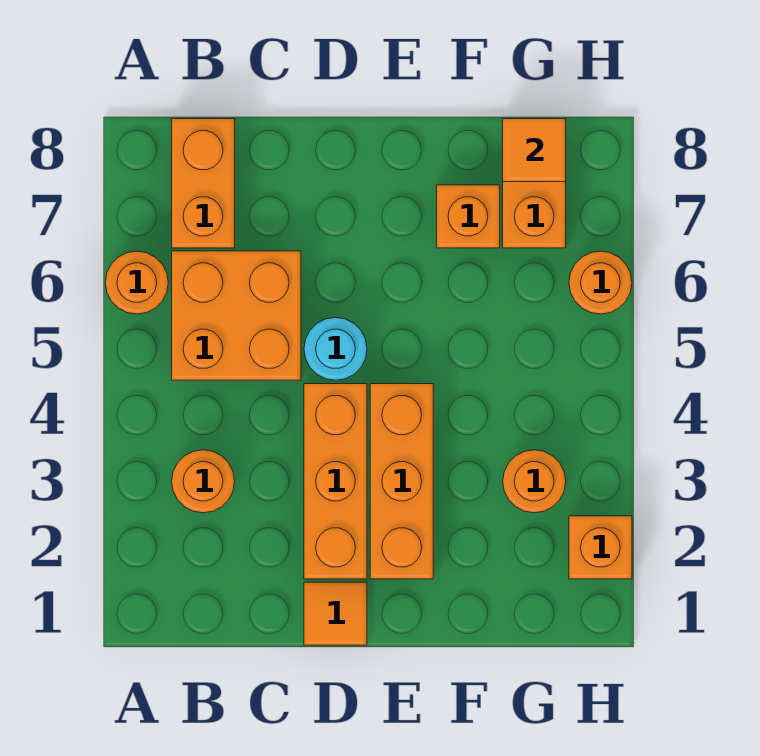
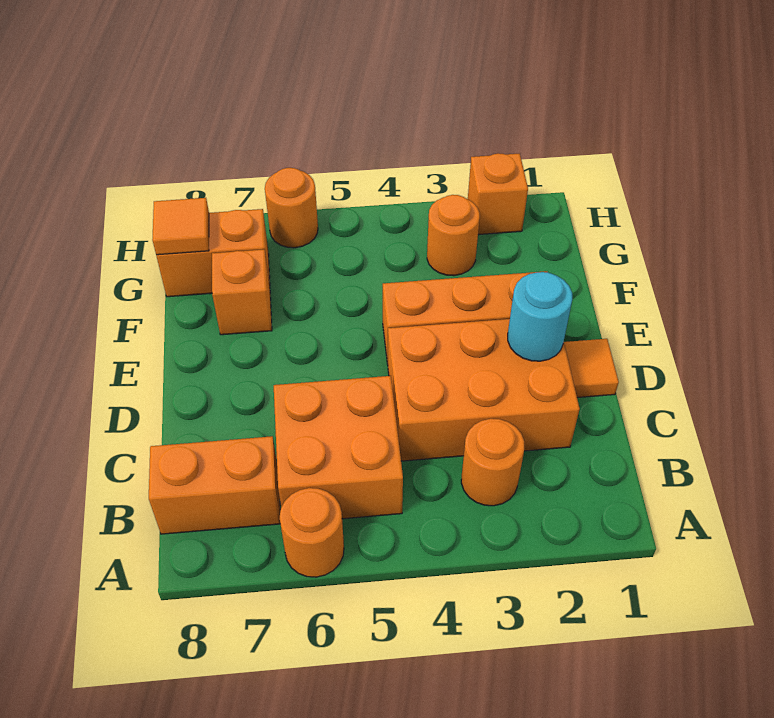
orange 1x3 brick [304,384,367,579] -> orange 2x3 brick [388,319,580,461]
cyan 1x1 round brick [304,317,367,380] -> cyan 1x1 round brick moved to [508,272,572,361]

